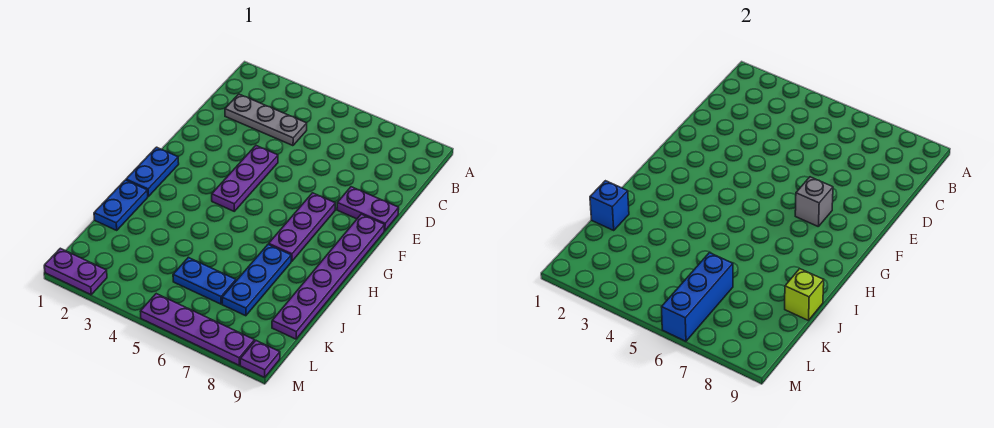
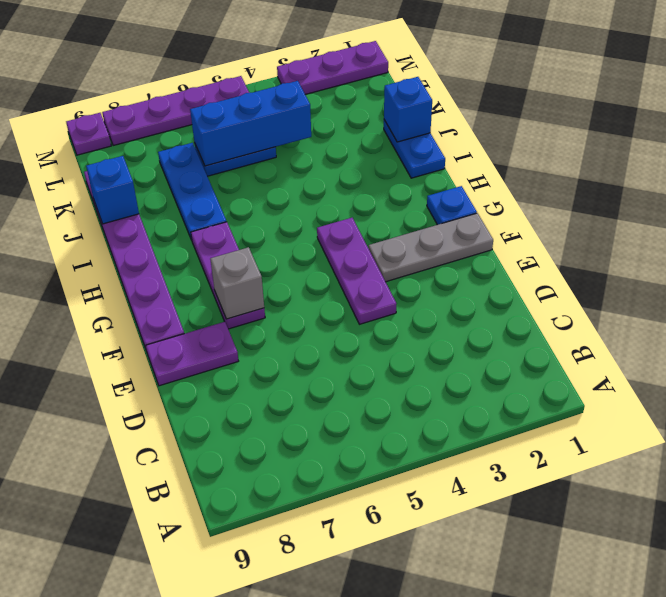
grey 1x3 plate [225,94,307,146] -> grey 1x3 plate moved to [369,213,493,282]
blue 1x2 plate [126,147,179,196] -> blue 1x1 plate [427,186,477,225]
lime 1x1 brick [785,269,824,320] -> blue 1x1 brick [86,156,139,224]
blue 1x3 brick [662,253,733,341] -> blue 1x3 brick turned to [190,81,311,166]
purple 1x2 plate [44,248,107,295] -> purple 1x3 plate [277,41,388,94]

